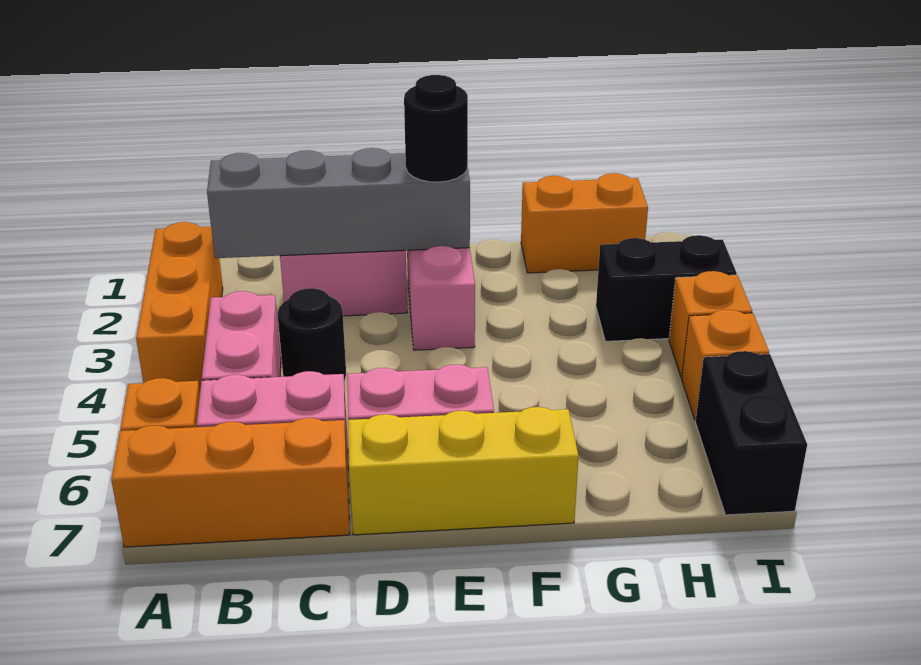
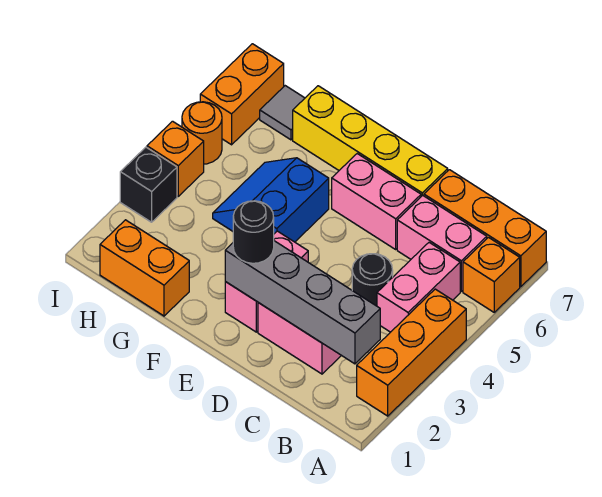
yellow 1x3 brick [348,407,579,535] -> yellow 1x4 brick [293,86,448,196]
none -> blue 2x2 slope [213,158,329,242]
black 1x2 brick [596,235,737,341] -> black 1x1 brick [120,147,177,222]
none -> grey 1x1 tile [260,86,305,140]
orange 1x1 brick [682,310,769,420] -> orange 1x1 round brick [182,102,222,164]
black 1x2 brick [695,351,807,515] -> orange 1x2 brick [200,44,284,145]

